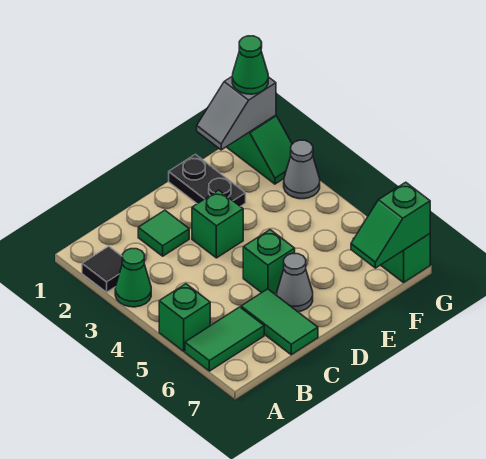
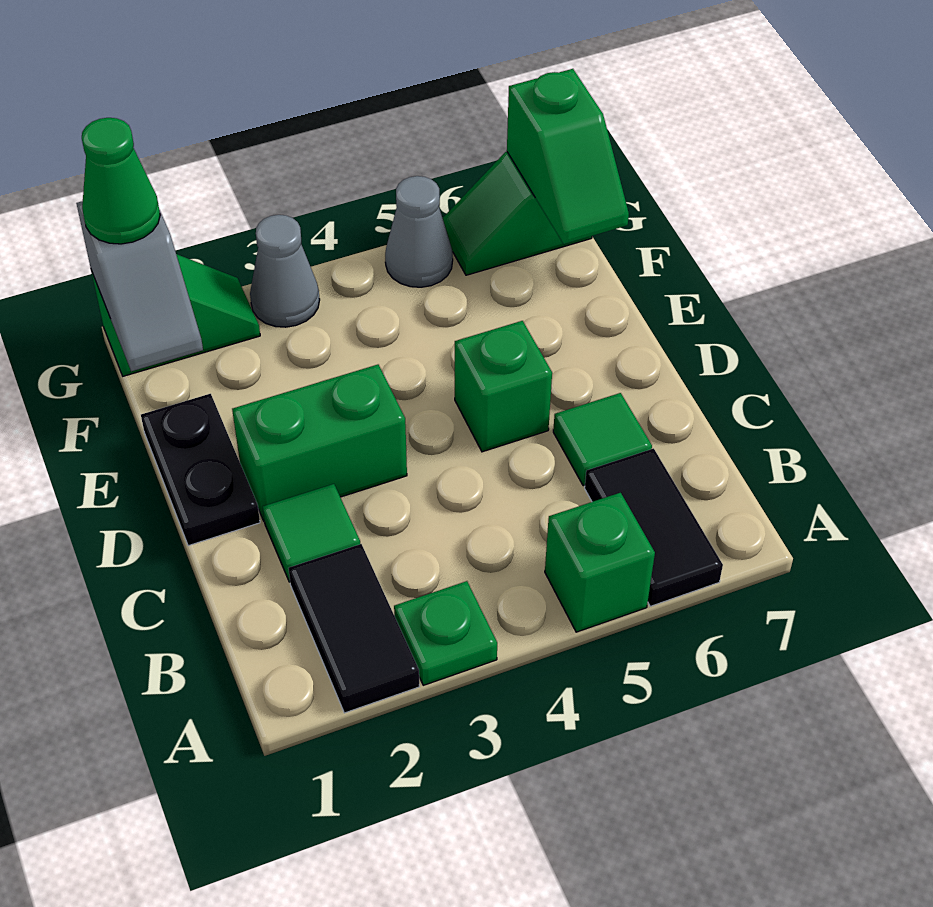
black 1x1 tile [82,246,122,292] -> black 1x2 tile [289,544,419,713]
green 1x1 cone [115,249,151,307] -> green 1x1 plate [394,581,497,685]
green 1x2 tile [185,307,264,371] -> black 1x2 tile [585,448,723,606]
green 1x2 tile [241,289,318,355] -> green 1x1 tile [553,393,652,486]
green 1x1 brick [192,190,243,258] -> green 1x2 brick [232,365,407,521]
grey 1x1 cone [277,253,313,312] -> grey 1x1 cone moved to [385,176,453,287]
black 1x2 plate [169,154,246,207] -> black 1x2 plate turned to [141,394,260,546]

